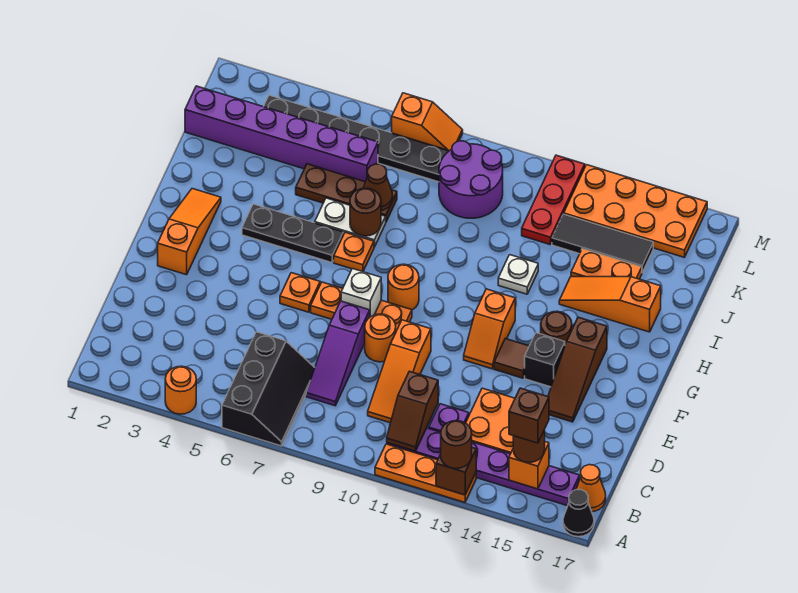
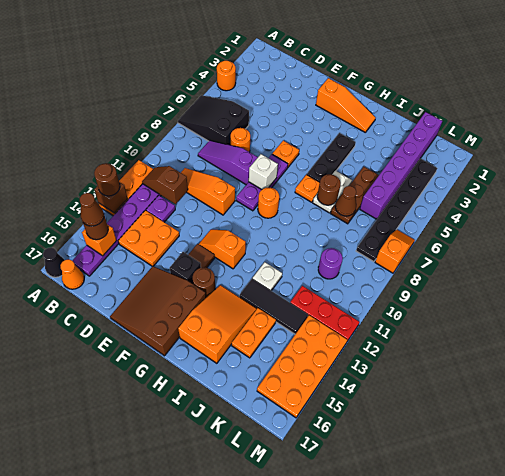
black 2x3 slope [222,332,315,446] -> black 2x3 slope turned to [178,95,249,145]
brown 1x1 brick [509,388,549,443] -> brown 1x1 cone [80,193,104,226]
orange 1x1 round brick [365,314,396,362] -> orange 1x1 round brick moved to [231,128,250,152]
brown 1x3 slope [548,317,607,422] -> brown 3x3 slope [110,266,206,356]
orange 1x3 plate [311,282,412,331] -> purple 1x3 plate [236,155,288,211]
orange 1x3 slope [559,277,661,332] -> orange 2x3 slope [178,285,256,363]
purple 2x2 round brick [439,141,503,218] -> purple 1x1 round brick [318,248,343,279]
black 1x3 tile [552,214,653,273] -> black 1x3 tile turned to [239,279,308,334]
orange 1x2 slope [392,93,463,151] -> orange 1x2 slope turned to [375,230,415,273]

